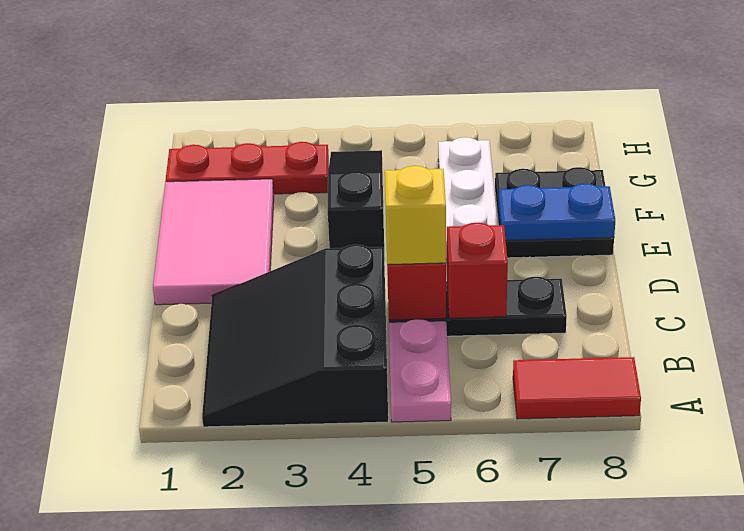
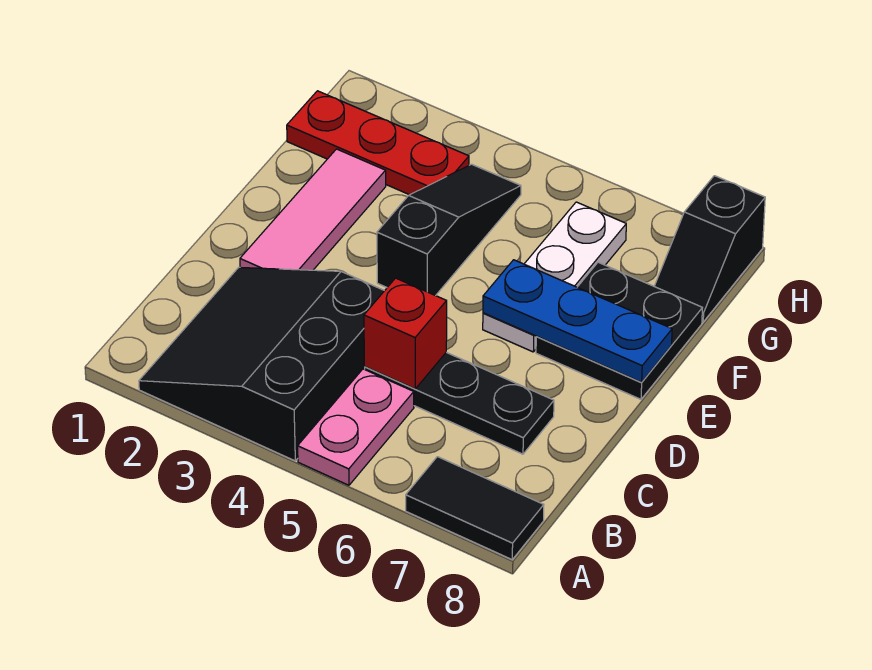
red 1x2 tile [513,357,641,419] -> black 1x2 tile [406,457,544,559]
yellow 1x1 brick [385,166,446,265] -> none
red 1x1 brick [447,223,508,318] -> none
pink 2x3 tile [153,179,274,305] -> pink 1x3 tile [240,149,386,270]
blue 1x2 plate [499,184,615,240] -> blue 1x3 plate [483,260,672,382]
none -> black 1x2 slope [654,176,765,322]

